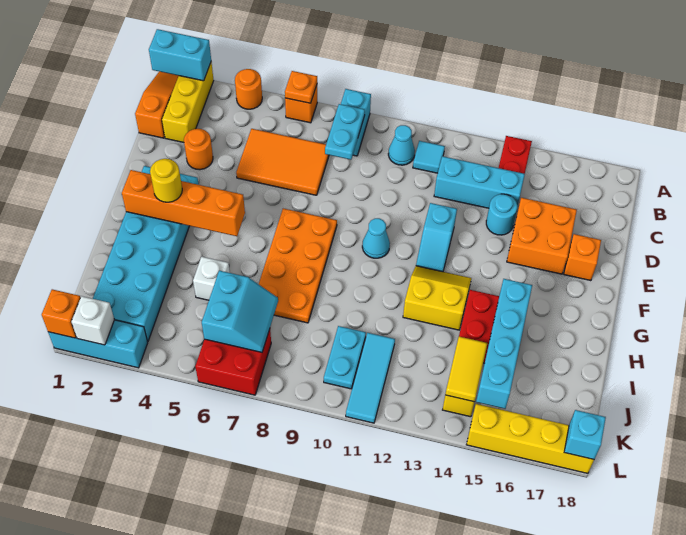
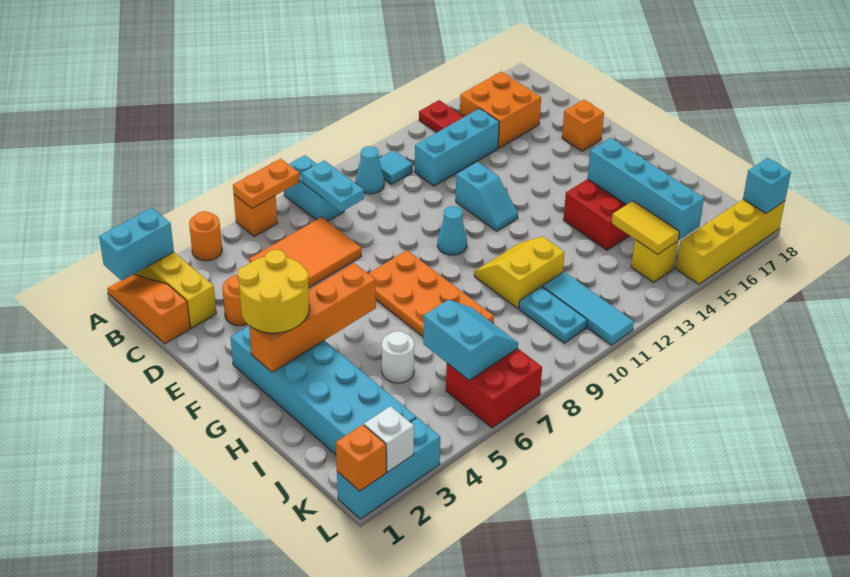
orange 1x1 plate [285,71,317,103] -> orange 1x2 plate [233,159,300,208]
cyan 1x1 round brick [486,194,517,235] -> none
orange 2x2 brick [507,198,577,274] -> orange 2x2 brick moved to [460,72,541,148]
yellow 1x1 round brick [150,159,182,202] -> yellow 2x2 round brick [237,250,309,333]
yellow 2x2 slope [403,266,471,330] -> yellow 2x2 slope moved to [474,236,565,309]
white 1x1 brick [193,257,230,300] -> white 1x1 round brick [382,331,414,383]

